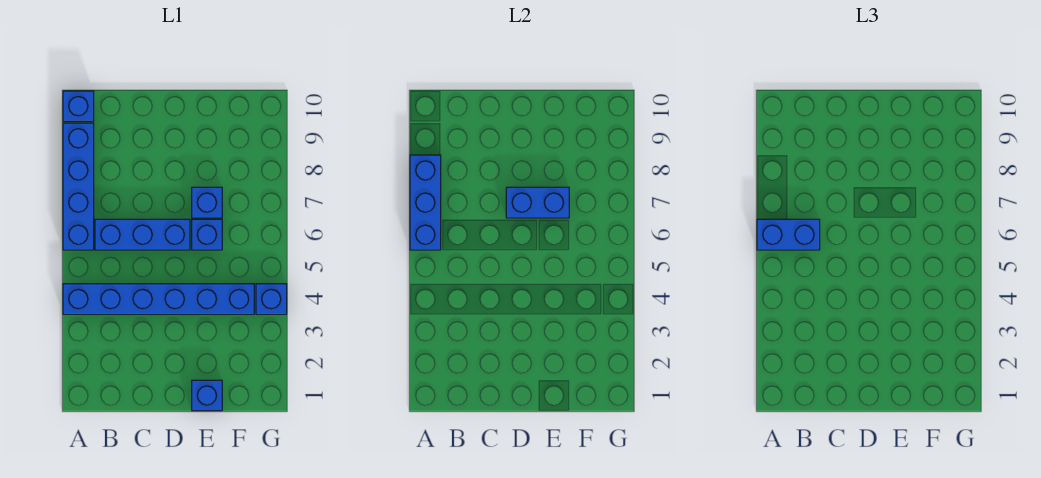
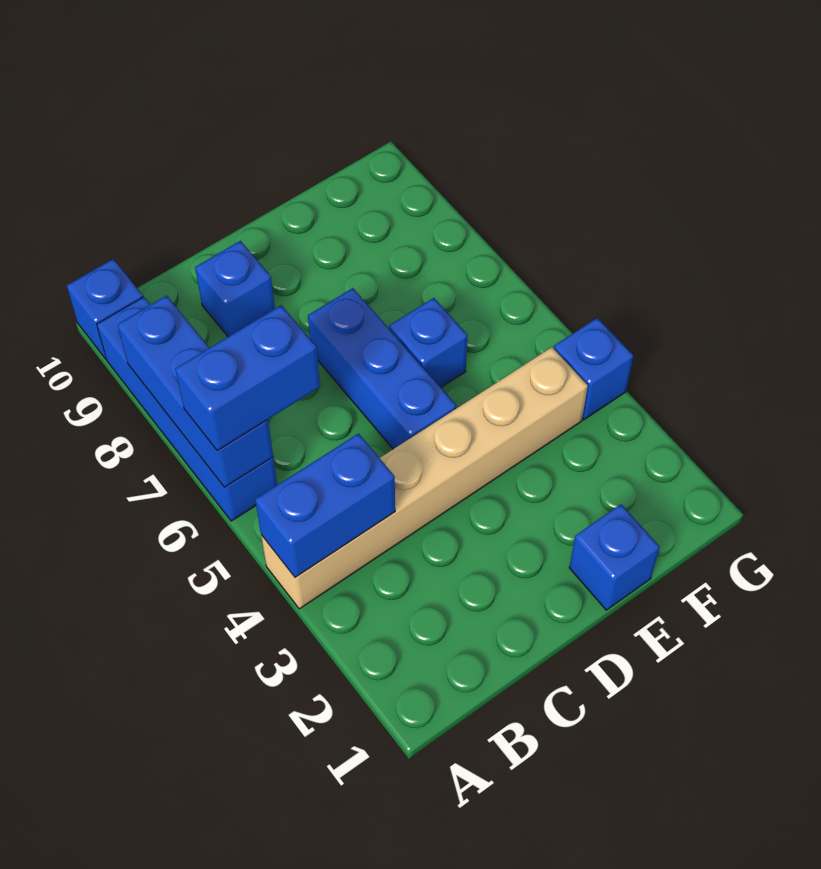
blue 1x6 brick [63,284,254,314] -> tan 1x6 brick [261,347,588,609]
blue 1x3 brick [95,219,190,250] -> blue 1x3 brick turned to [308,288,456,449]
blue 1x2 brick [506,187,569,218] -> blue 1x2 brick moved to [255,434,395,577]
blue 1x1 brick [192,187,222,218] -> blue 1x1 brick moved to [195,241,275,337]

